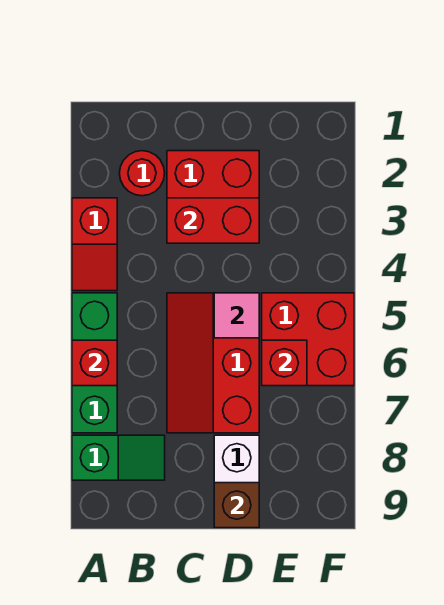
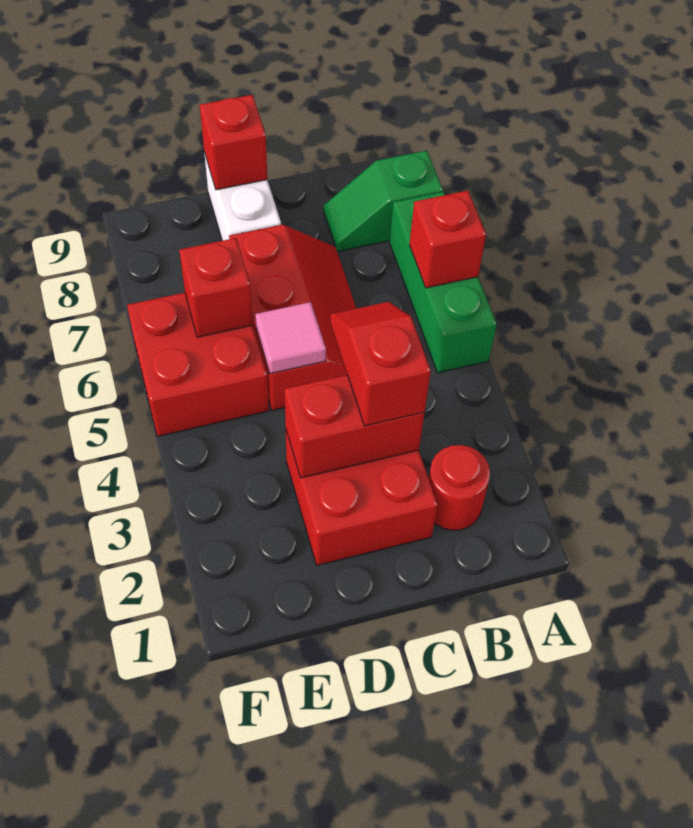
red 1x2 slope [72,198,117,291] -> red 1x2 slope moved to [330,302,431,426]
brown 1x1 brick [214,483,259,528] -> red 1x1 brick [200,95,267,190]

